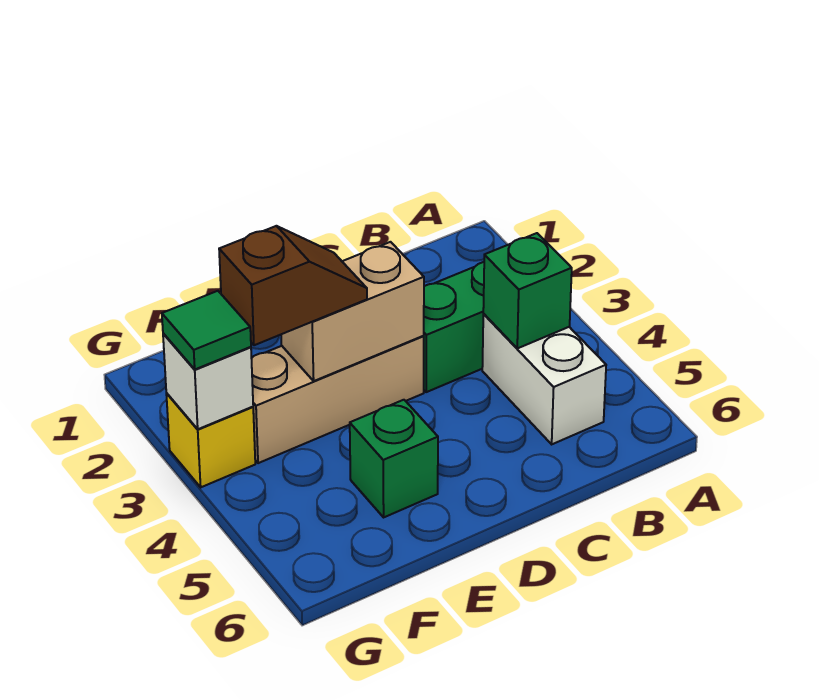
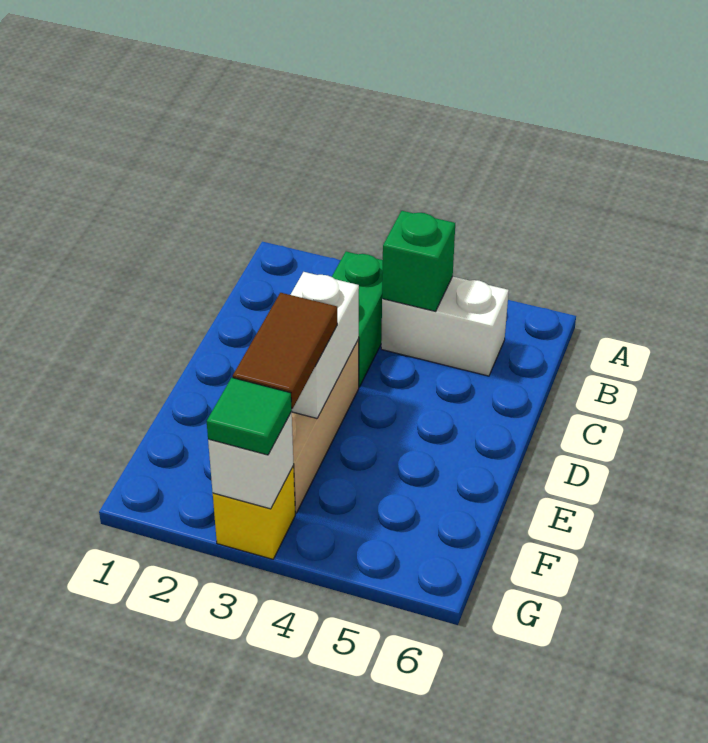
tan 1x2 brick [281,242,424,381] -> white 1x2 brick [291,272,359,418]
brown 1x2 slope [219,226,367,345] -> brown 1x2 tile [233,293,337,409]
green 1x1 brick [350,400,438,517] -> none

